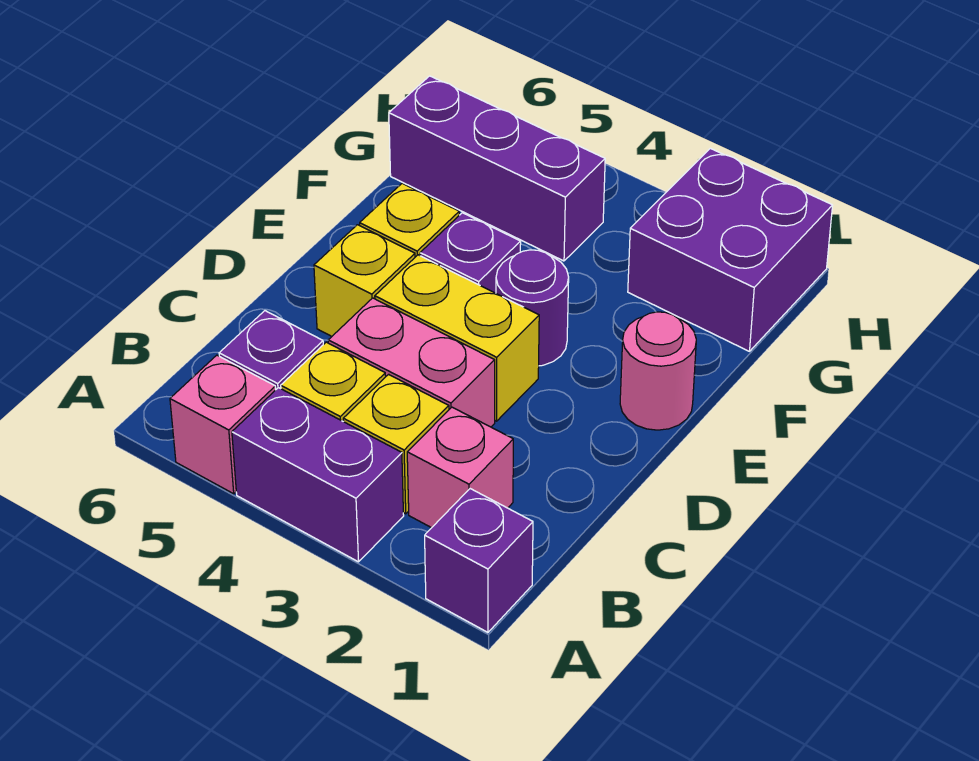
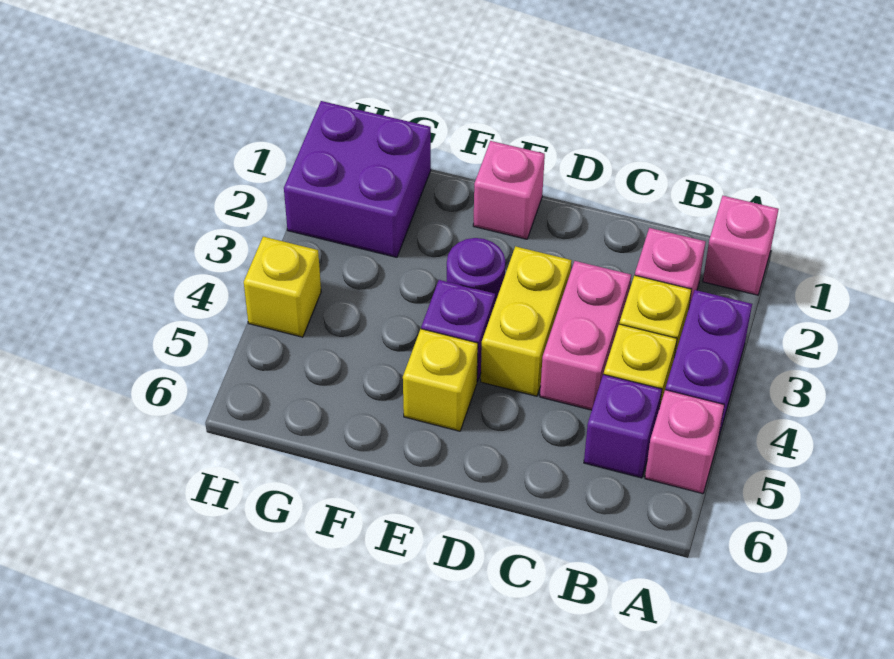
purple 1x1 brick [425,489,533,632] -> pink 1x1 brick [703,196,779,295]
yellow 1x1 brick [314,225,415,336] -> yellow 1x1 brick moved to [244,237,321,337]
pink 1x1 round brick [620,312,696,430] -> pink 1x1 brick [473,141,545,239]
purple 1x3 brick [389,76,605,261] -> none

